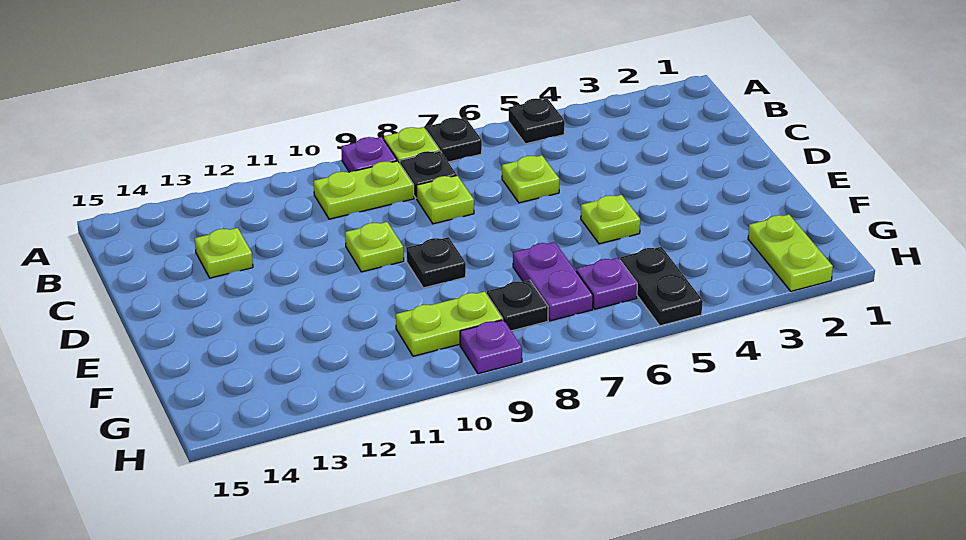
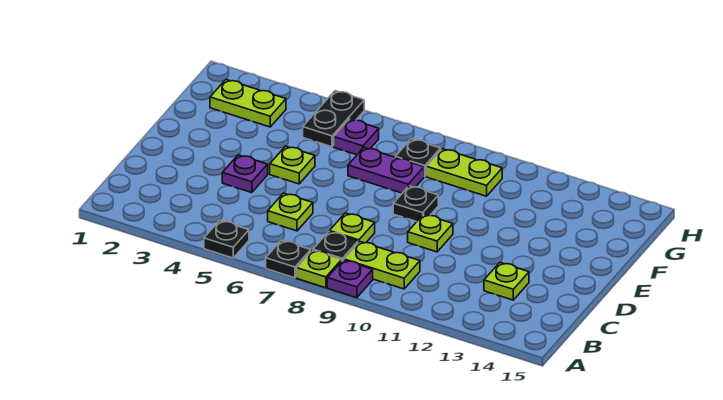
purple 1x2 plate [513,242,593,321] -> purple 1x2 plate turned to [348,148,424,193]
lime 1x2 plate [748,214,833,291] -> lime 1x2 plate turned to [210,80,286,127]
purple 1x1 plate [460,320,522,374] -> purple 1x1 plate moved to [222,155,268,193]

